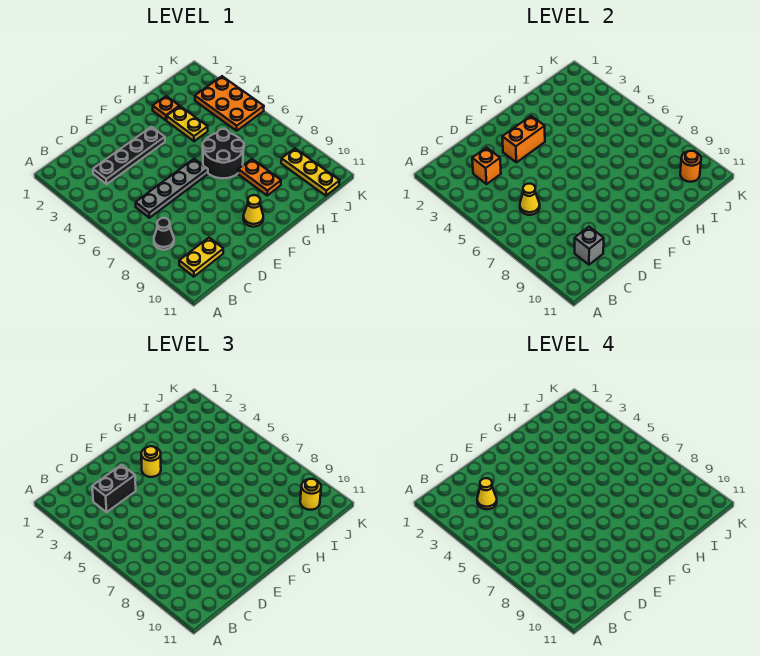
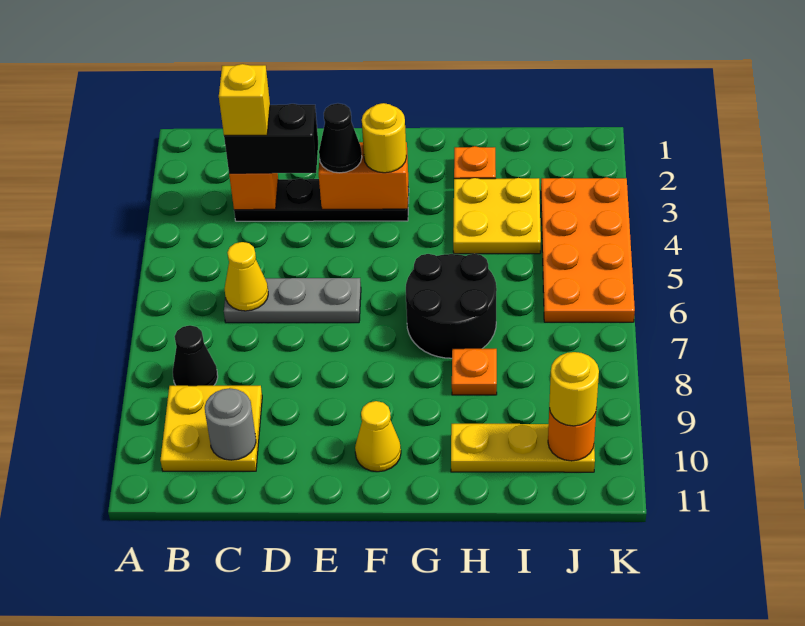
yellow 1x2 plate [179,238,223,277] -> yellow 2x2 plate [160,386,262,471]
yellow 1x1 cone [477,478,497,509] -> yellow 1x1 brick [219,64,270,135]
grey 1x4 plate [136,159,208,218] -> grey 1x3 plate [224,278,361,323]
grey 1x1 brick [575,227,604,265] -> grey 1x1 round brick [205,388,256,460]
none -> black 1x1 cone [319,103,362,173]
yellow 1x2 plate [167,106,208,141] -> yellow 2x2 plate [453,178,541,254]
orange 1x2 plate [238,159,281,195] -> orange 1x1 plate [452,349,497,395]
orange 2x3 plate [195,76,264,131] -> orange 2x4 plate [541,178,635,322]
yellow 1x3 plate [281,148,340,196] -> yellow 1x3 plate turned to [451,424,595,472]

